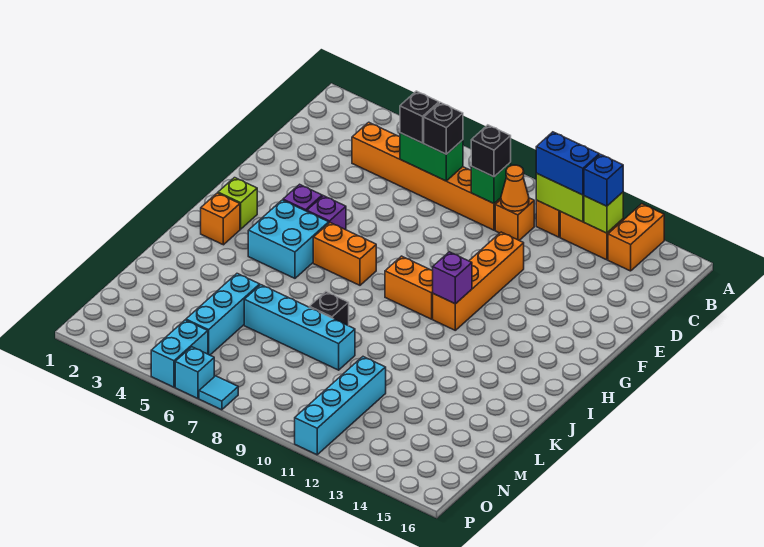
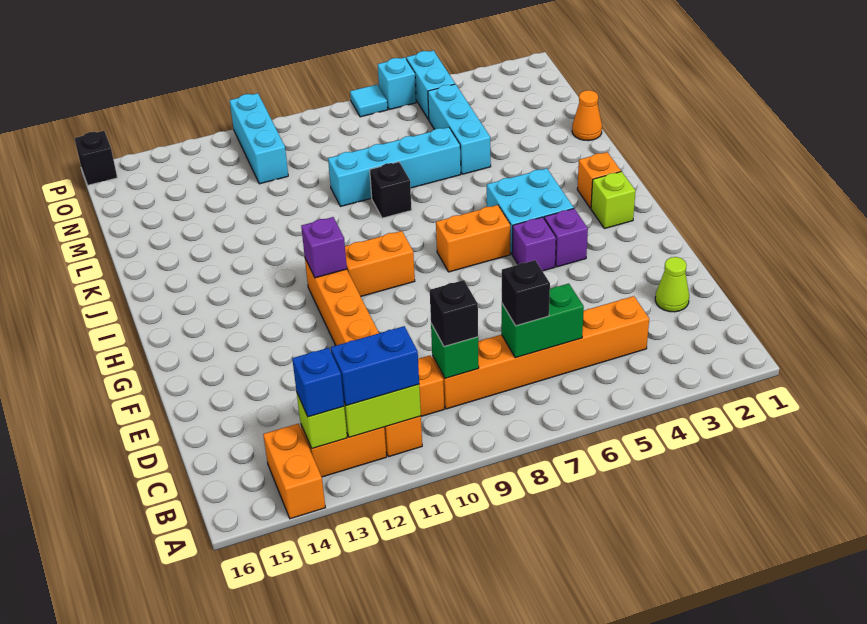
black 1x1 brick [400,91,439,143] -> black 1x1 brick moved to [75,131,117,185]
orange 1x1 cone [501,165,529,211] -> orange 1x1 cone moved to [572,90,602,141]
none -> lime 1x1 cone [655,257,689,312]
cyan 1x4 brick [295,357,386,455] -> cyan 1x3 brick [229,93,288,184]

